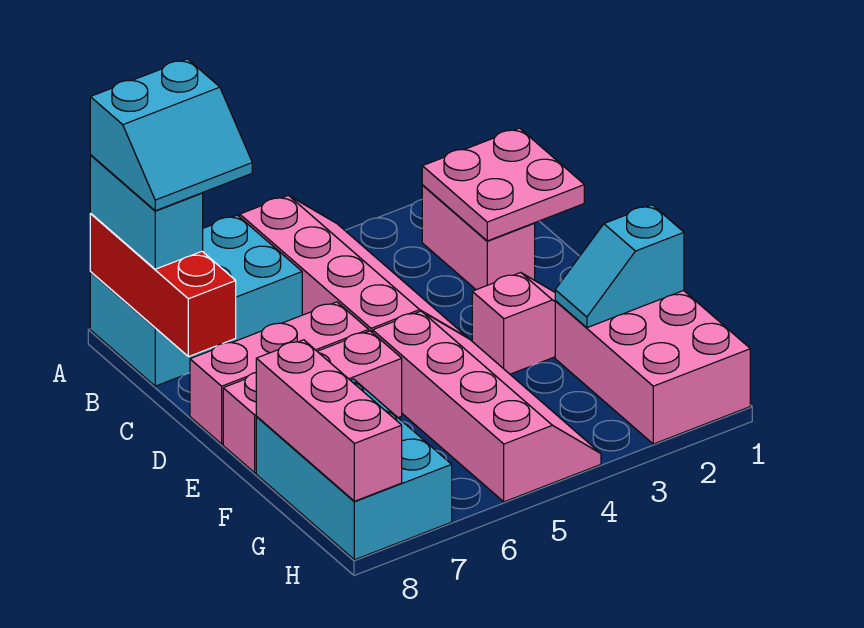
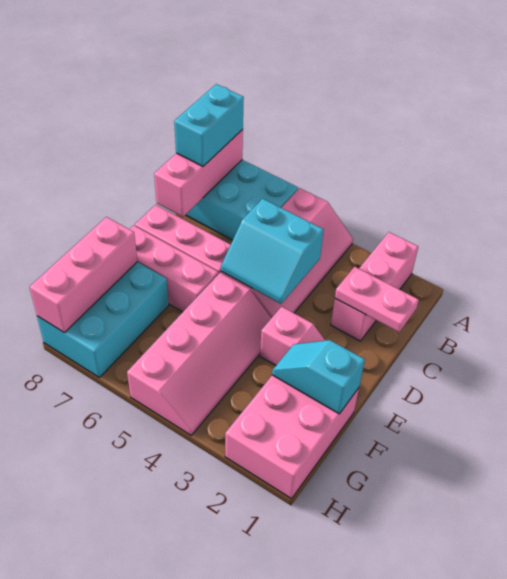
cyan 2x2 slope [90,59,252,211] -> cyan 2x2 slope moved to [221,199,324,304]
red 1x3 brick [90,214,236,357] -> pink 1x3 brick [154,129,243,217]
pink 2x2 plate [422,128,584,241] -> pink 1x2 plate [335,267,419,332]
pink 1x2 brick [422,186,535,290] -> pink 1x3 brick [331,232,418,341]

